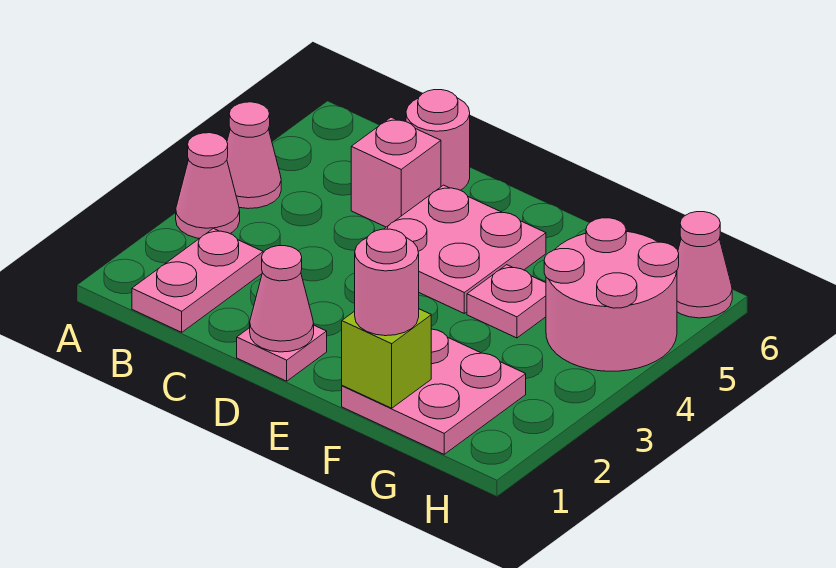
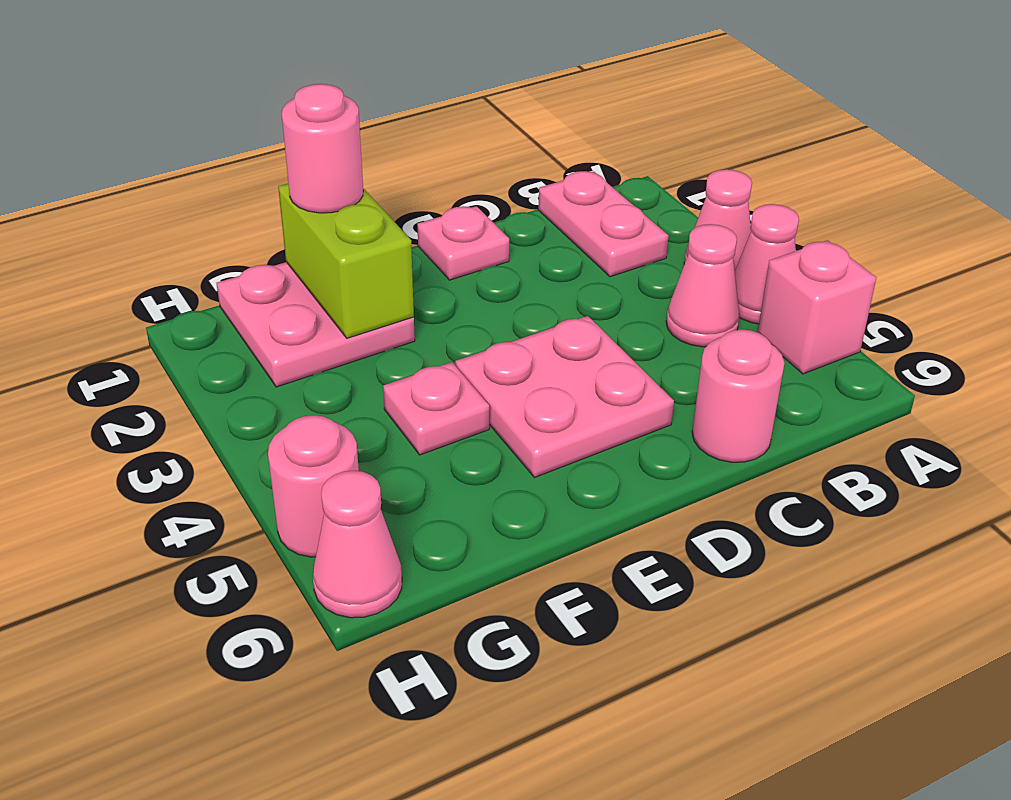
pink 1x1 brick [351,117,441,227] -> pink 1x1 brick moved to [758,240,876,374]
pink 1x1 cone [249,246,314,352] -> pink 1x1 cone moved to [666,224,740,347]
lime 1x1 brick [342,309,431,408] -> lime 1x2 brick [278,184,414,338]
pink 2x2 round brick [544,218,679,371] -> pink 1x1 round brick [268,415,359,557]

